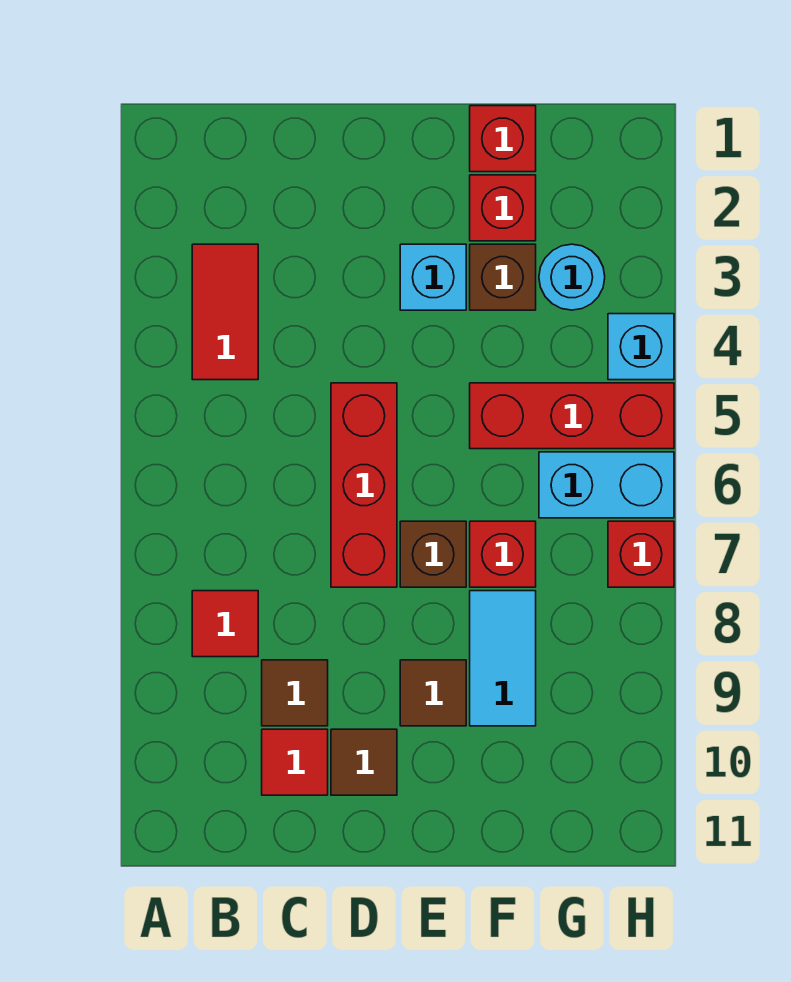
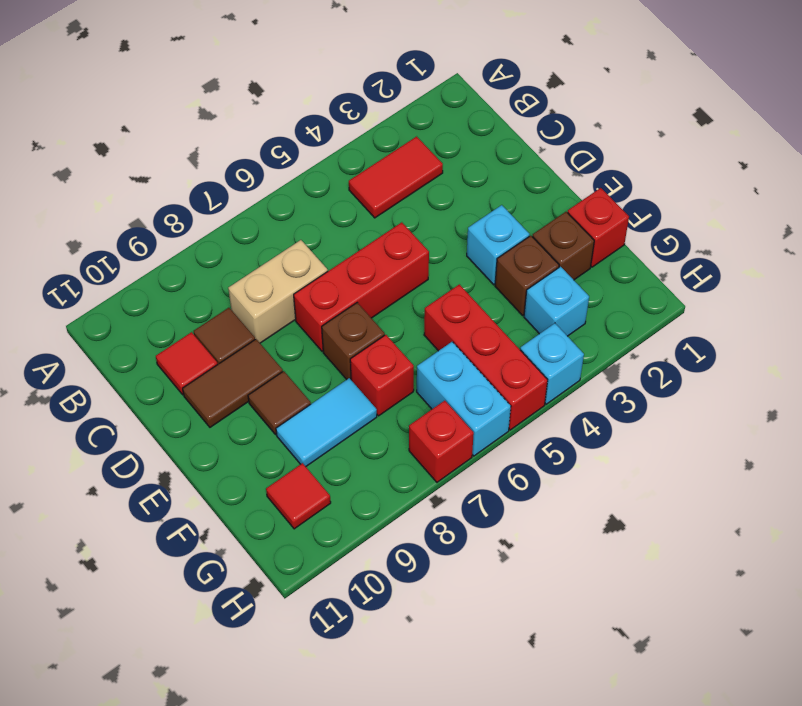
red 1x1 tile [192,591,258,657] -> red 1x1 tile moved to [266,463,331,529]
none -> tan 1x2 brick [228,240,328,343]
brown 1x1 tile [331,729,397,795] -> brown 1x2 tile [183,339,283,427]
red 1x1 brick [470,175,536,241] -> brown 1x1 brick [532,212,594,280]
cyan 1x1 round brick [539,244,605,310] -> cyan 1x1 brick [524,267,589,336]

